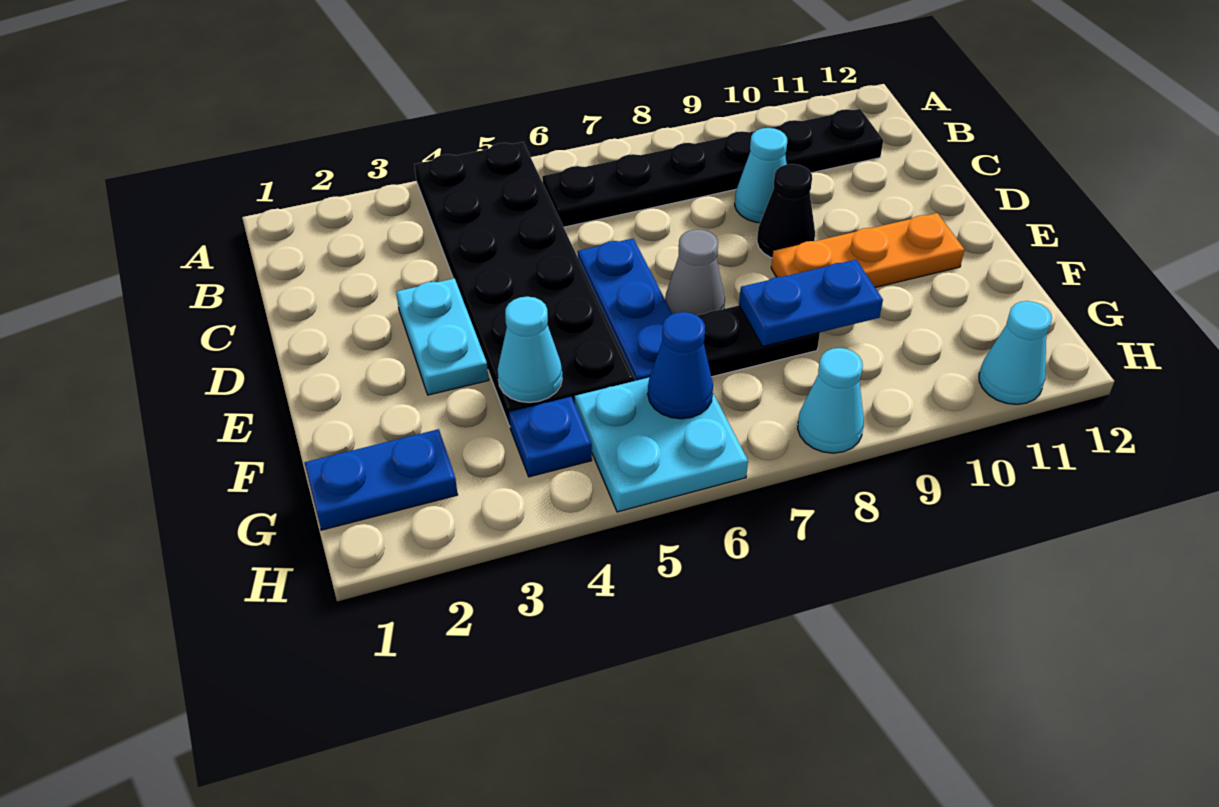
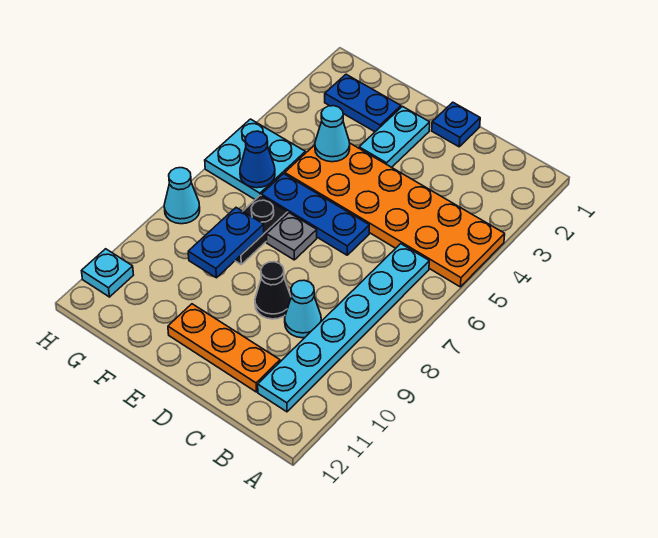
black 2x6 plate [414,142,635,426] -> orange 2x6 plate [285,143,505,287]
black 1x6 plate [542,109,883,227] -> cyan 1x6 plate [258,244,429,412]
cyan 1x2 plate [396,278,489,395] -> cyan 1x2 plate turned to [359,107,430,167]
grey 1x1 cone [665,229,725,315] -> grey 1x1 plate [266,213,317,260]
orange 1x3 plate [771,213,964,287] -> orange 1x3 plate turned to [168,304,280,392]
blue 1x2 plate [304,429,458,530] -> blue 1x2 plate turned to [325,74,401,132]
blue 1x1 plate [509,397,592,477] -> blue 1x1 plate moved to [432,102,480,147]
cyan 1x1 cone [979,301,1052,404] -> cyan 1x1 plate [82,249,133,297]

